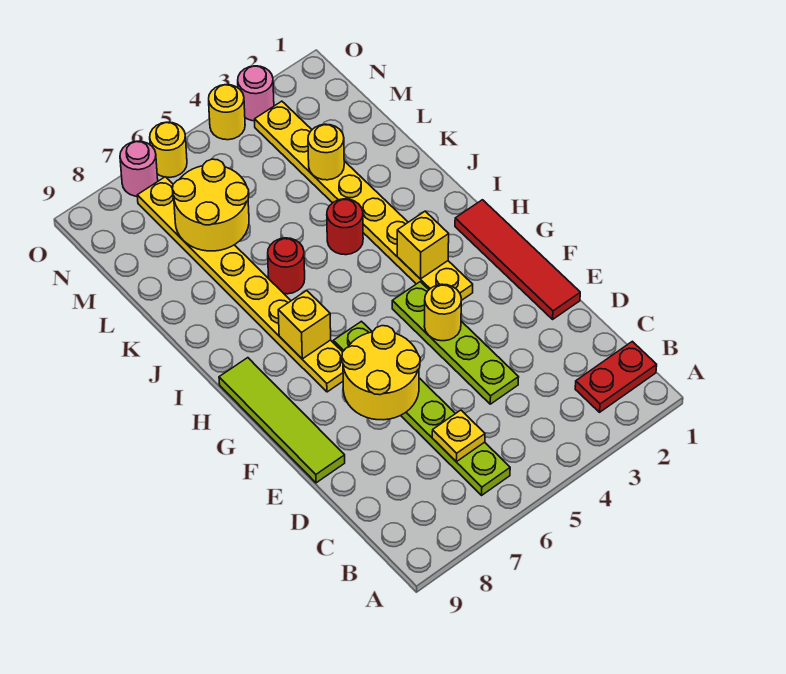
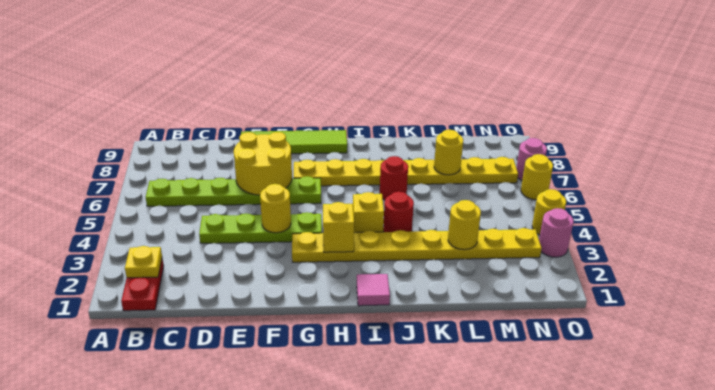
yellow 1x1 plate [432,410,485,462] -> yellow 1x1 plate moved to [125,246,162,278]
red 1x4 tile [455,200,580,319] -> none
yellow 1x1 brick [278,290,331,359] -> yellow 1x1 brick moved to [353,192,384,233]
none -> pink 1x1 tile [357,274,390,306]
yellow 2x2 round brick [172,159,249,251] -> yellow 1x1 round brick [434,130,463,175]

